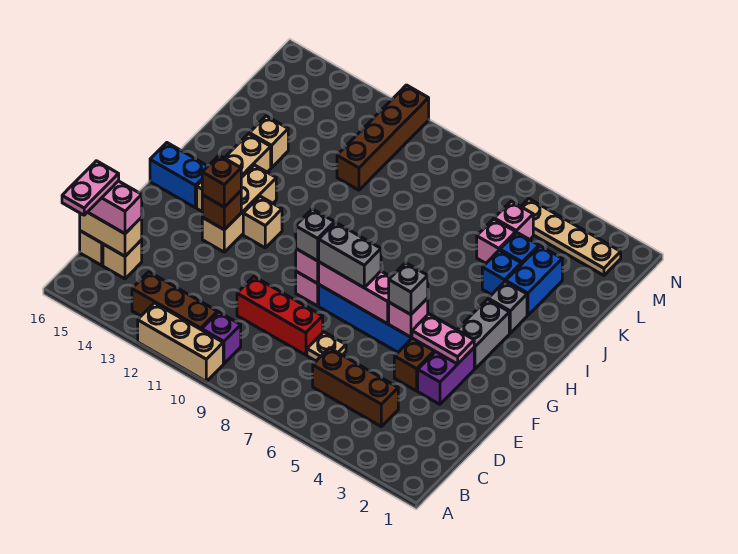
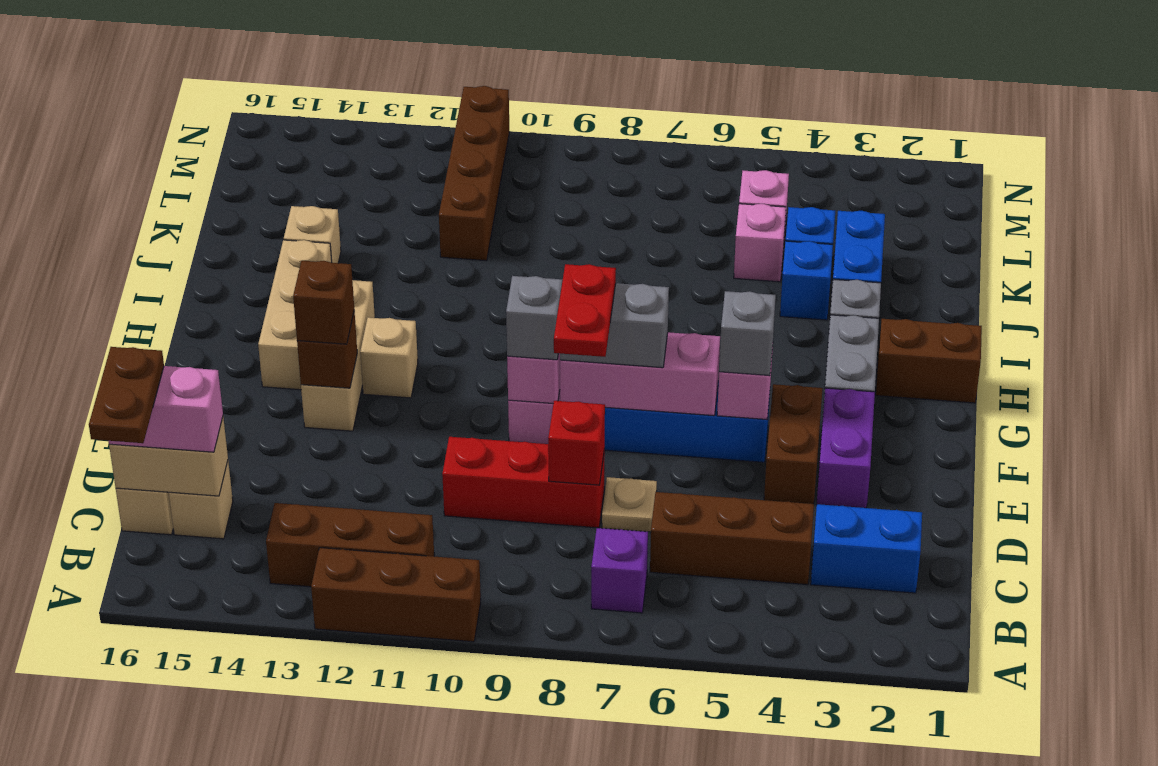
tan 1x3 brick [138,303,223,381] -> brown 1x3 brick [311,548,481,642]
purple 1x1 brick [202,312,241,364] -> purple 1x1 brick moved to [591,528,648,613]
pink 1x2 plate [62,161,119,215] -> brown 1x2 plate [89,347,164,443]
none -> red 1x1 brick [548,401,605,485]
none -> red 1x2 plate [554,264,616,357]
pink 1x2 plate [412,314,474,364] -> none
blue 1x2 brick [150,143,208,207] -> blue 1x2 brick moved to [811,504,922,593]
none -> brown 1x2 brick [876,319,982,403]
tan 1x4 plate [521,199,621,275] -> none

